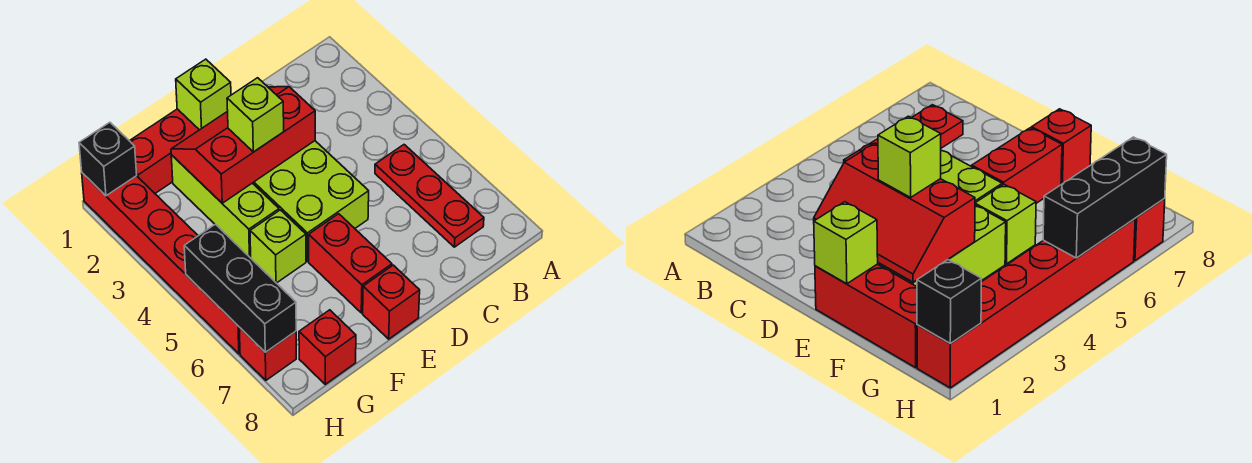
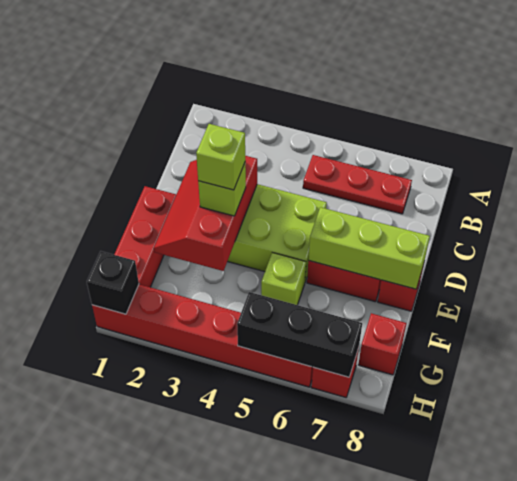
lime 1x1 brick [176,59,231,130] -> lime 1x1 brick moved to [196,124,245,190]
lime 1x3 brick [171,155,279,257] -> lime 1x3 brick moved to [308,207,430,289]

